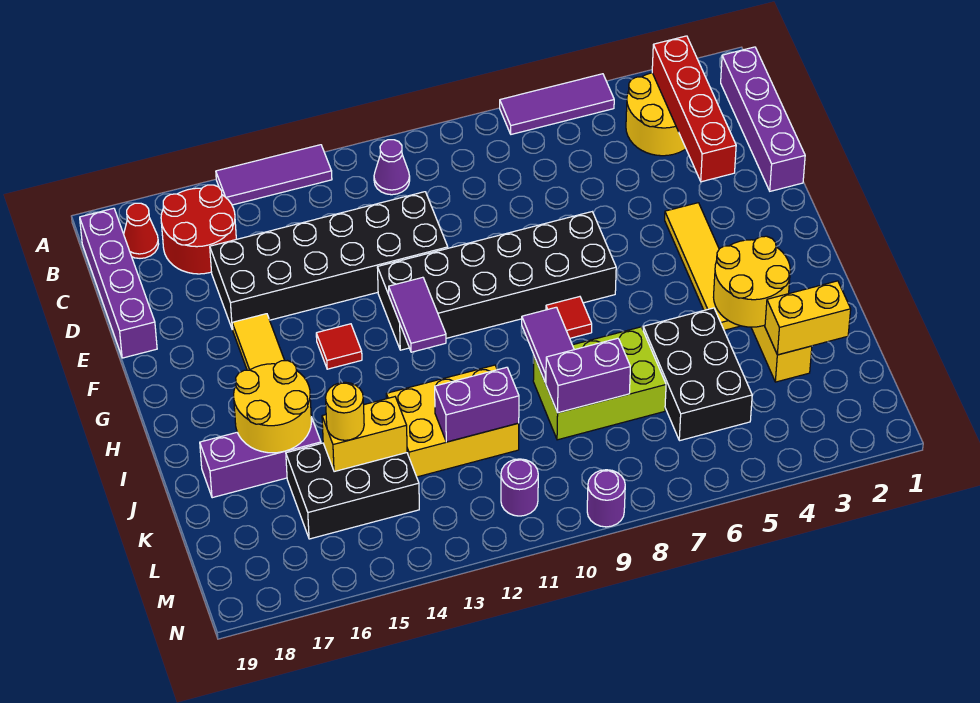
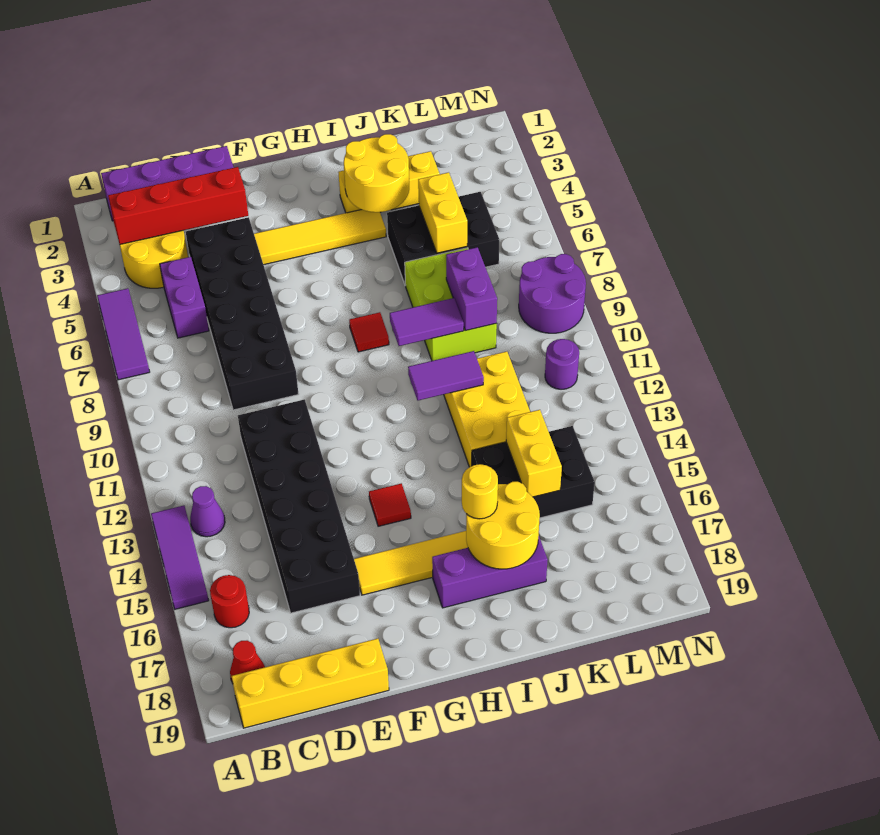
purple 1x1 cone [374,140,410,195] -> purple 1x1 cone moved to [190,486,225,537]
red 2x2 round brick [161,185,236,274] -> red 1x1 round brick [210,575,249,628]
purple 1x4 brick [80,208,157,358] -> yellow 1x4 brick [232,639,389,728]
black 2x6 brick [377,212,616,350] -> black 2x6 brick moved to [186,217,298,410]
purple 1x2 tile [389,277,446,352] -> purple 1x2 tile moved to [408,351,484,400]
purple 1x3 brick [200,417,321,498] -> purple 1x3 brick turned to [432,536,548,608]
yellow 1x2 brick [765,281,851,355] -> yellow 1x2 brick moved to [418,172,467,253]
purple 1x2 brick [435,367,519,442] -> purple 1x2 brick moved to [160,257,209,338]
black 2x3 brick [286,443,419,539] -> black 2x3 brick turned to [472,426,595,518]
yellow 1x1 round brick [326,382,364,440] -> yellow 1x1 round brick moved to [462,464,498,519]
purple 1x1 round brick [587,470,625,527] -> purple 2x2 round brick [519,254,586,333]

